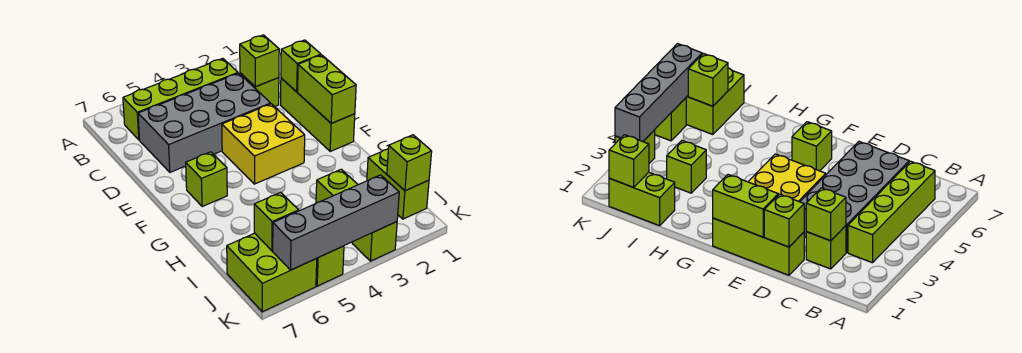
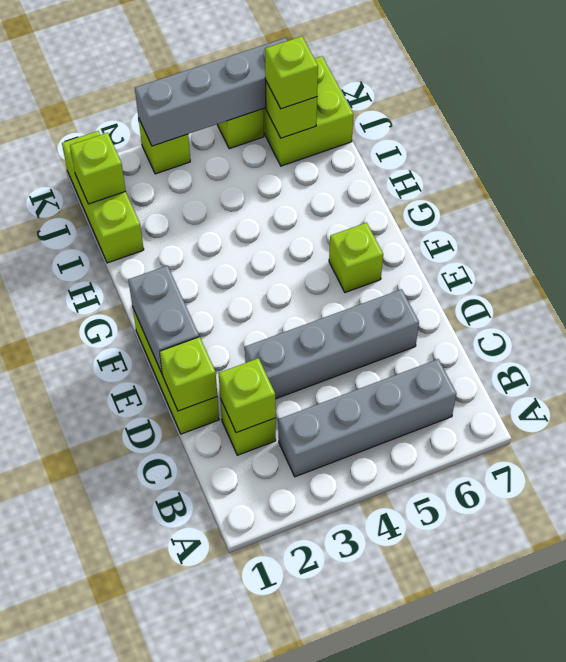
lime 1x4 brick [123,58,238,140] -> grey 1x4 brick [278,359,457,477]
grey 2x4 brick [138,73,271,172] -> grey 1x4 brick [245,289,419,399]
lime 1x2 brick [298,55,356,123] -> grey 1x2 brick [128,266,199,373]
yellow 2x2 brick [222,104,305,184] -> none
lime 1x2 brick [367,149,429,219] -> lime 1x3 brick [62,131,144,263]
lime 1x1 brick [316,169,358,203] -> lime 1x1 brick moved to [265,36,318,109]

